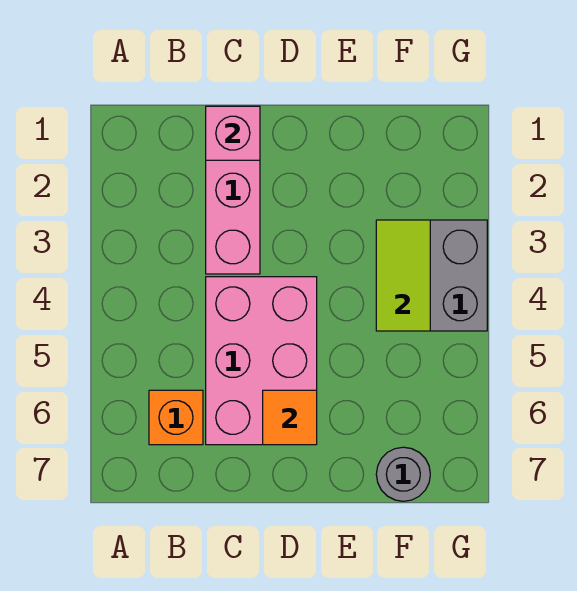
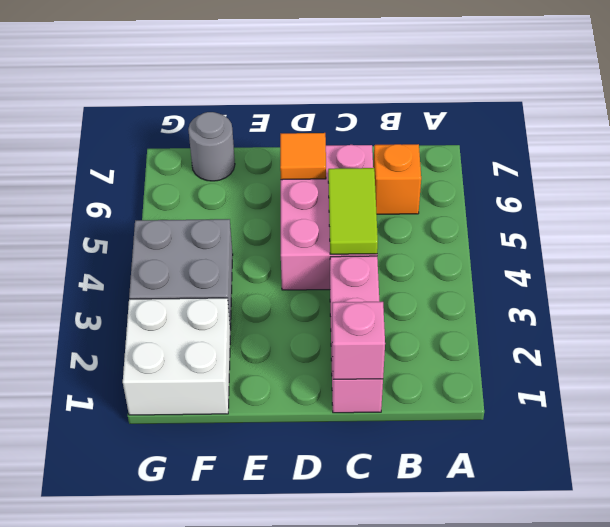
none -> white 2x2 brick [123,298,230,415]
lime 1x2 tile [376,220,430,331] -> lime 1x2 tile moved to [328,168,378,254]

